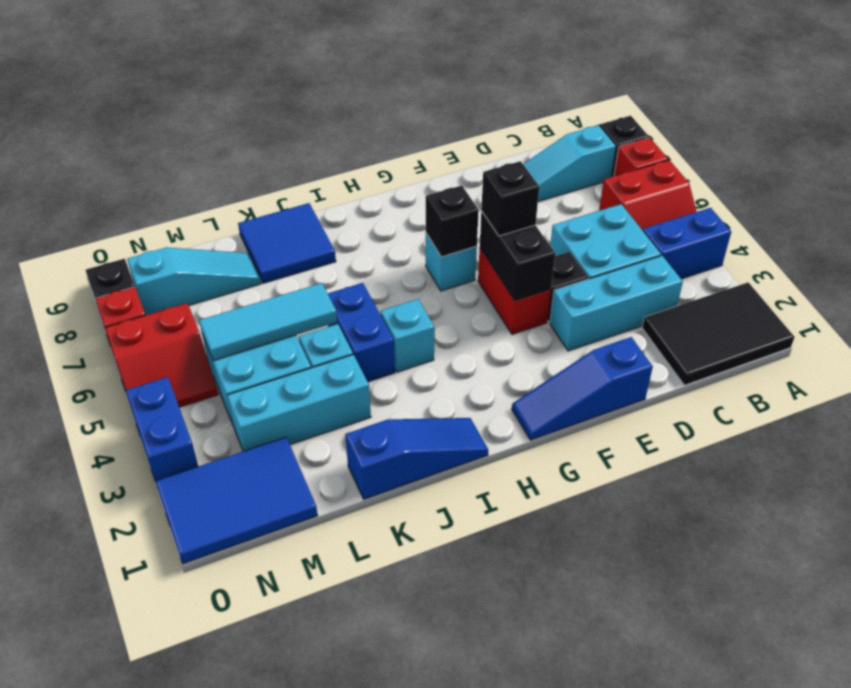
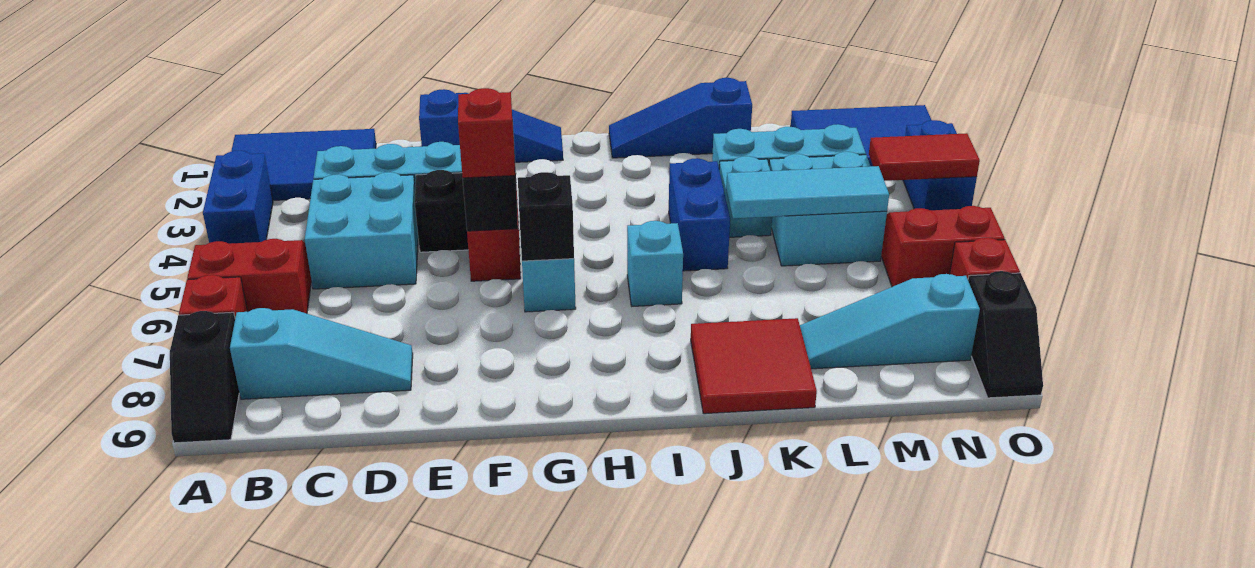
black 2x3 tile [642,282,794,385] -> blue 2x3 tile [231,129,376,200]
blue 1x2 brick [643,208,731,279] -> blue 1x2 brick turned to [203,151,273,244]
black 1x1 brick [481,161,539,236] -> red 1x1 brick [458,88,515,178]
cyan 1x1 brick [380,299,434,372] -> cyan 1x1 brick moved to [627,221,683,306]
blue 2x2 tile [238,203,336,283] -> red 2x2 tile [691,318,817,414]
none -> red 1x2 tile [869,133,980,181]

